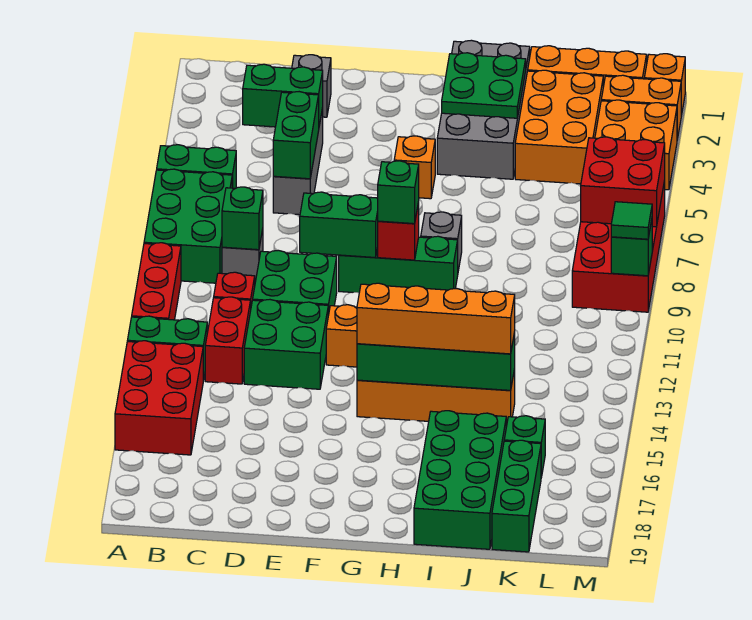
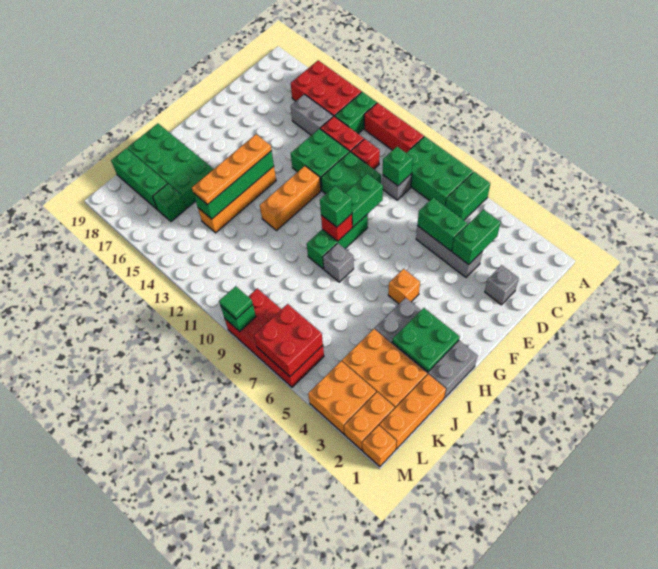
none -> grey 1x2 brick [291,94,333,135]
orange 1x4 brick [357,283,515,354] -> orange 1x4 plate [192,134,272,205]

